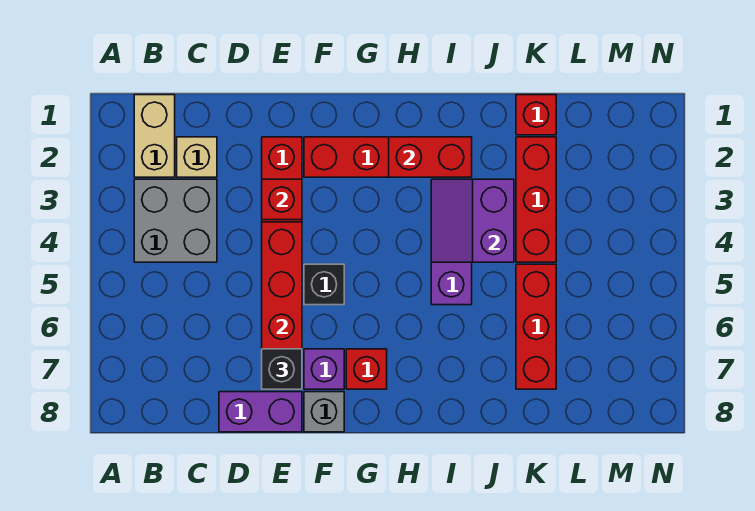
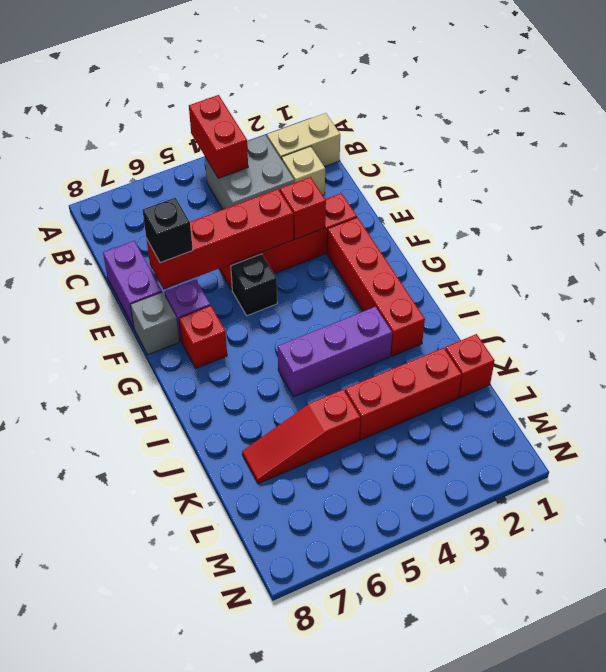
red 1x2 brick [389,137,472,177] -> red 1x2 brick moved to [189,95,248,178]
purple 2x2 slope [431,179,514,262] -> none
red 1x3 brick [516,264,556,389] -> red 1x3 slope [242,389,360,484]

